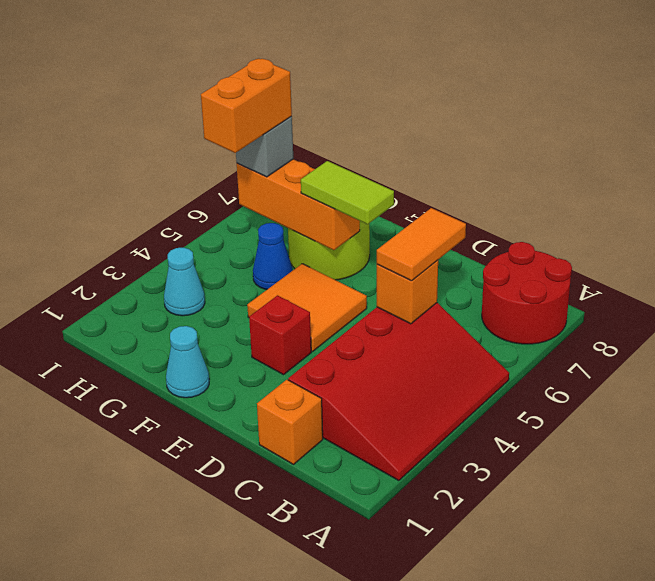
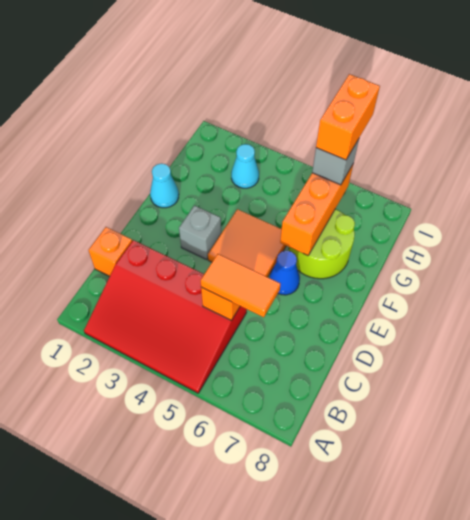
red 2x2 round brick [482,242,572,344] -> none
red 1x1 brick [249,295,311,375] -> grey 1x1 brick [179,206,221,260]
lime 1x2 tile [301,161,394,224] -> none
blue 1x1 cone [253,223,293,289] -> blue 1x1 cone moved to [269,251,300,295]
orange 1x2 brick [201,59,292,153] -> orange 1x2 brick turned to [316,74,380,160]

